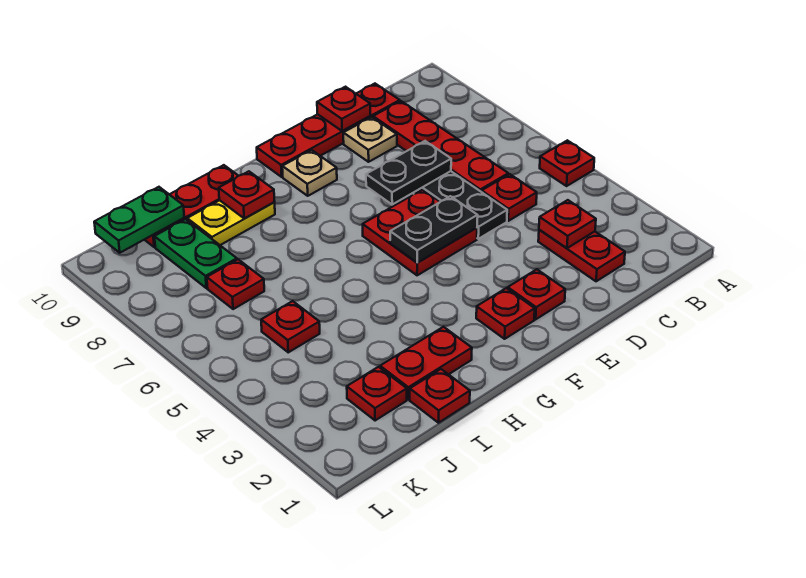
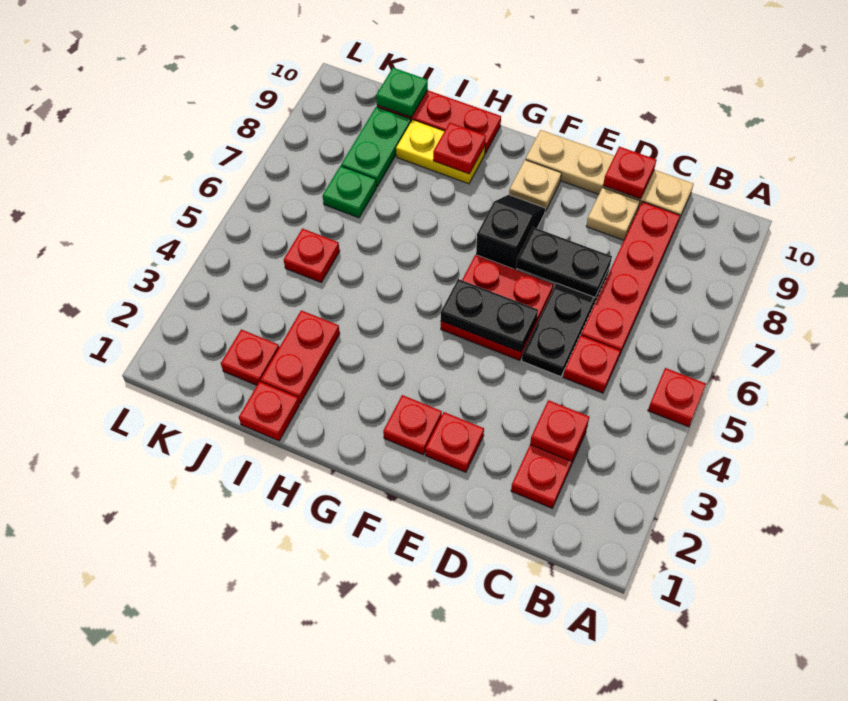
red 1x4 plate [257,84,400,177] -> tan 1x4 plate [526,130,693,219]
none -> black 1x2 slope [476,195,545,270]
red 1x2 plate [380,327,472,400] -> red 1x2 plate turned to [261,310,340,403]
red 1x1 plate [207,259,264,309] -> green 1x1 plate [323,166,376,218]
green 1x2 plate [94,187,184,253] -> green 1x1 plate [376,68,428,117]

